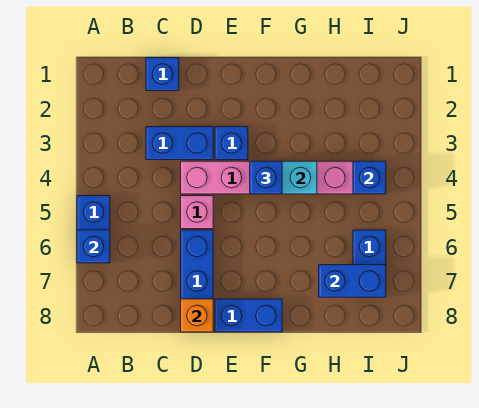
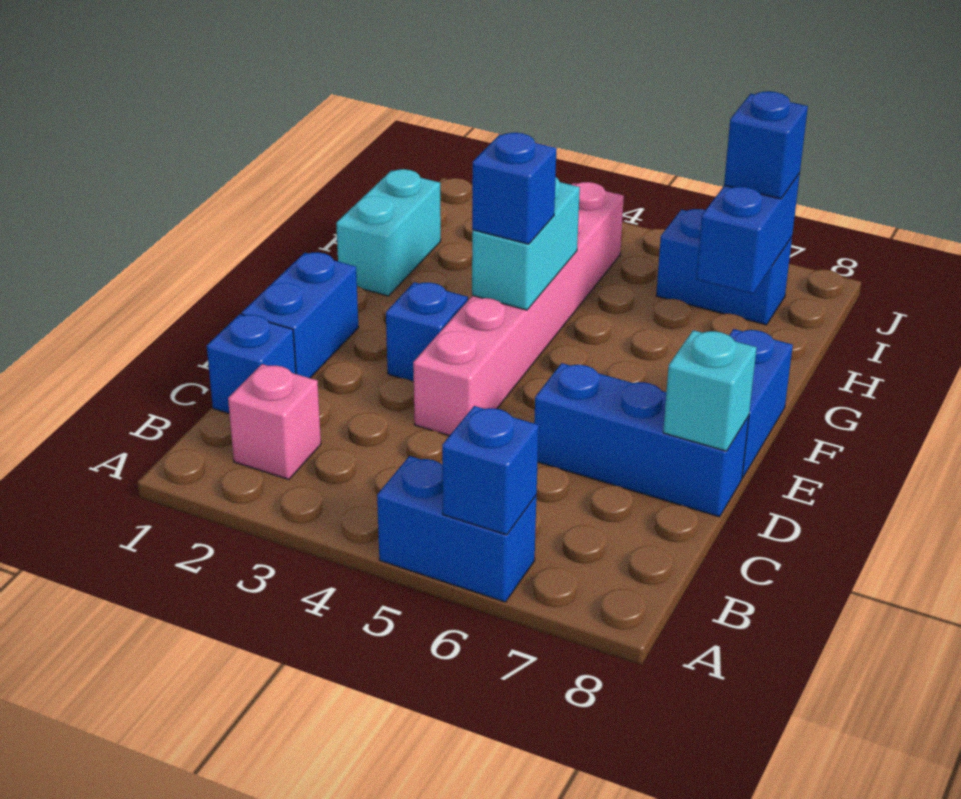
blue 1x2 brick [146,127,213,160] -> blue 1x2 brick moved to [242,252,359,378]
pink 1x1 brick [181,196,213,229] -> pink 1x1 brick moved to [228,364,321,480]
orange 1x1 brick [181,299,213,332] -> cyan 1x1 brick [663,330,757,451]
none -> cyan 1x2 brick [336,169,441,296]
blue 1x1 brick [353,161,386,194] -> blue 1x1 brick moved to [724,91,808,199]

